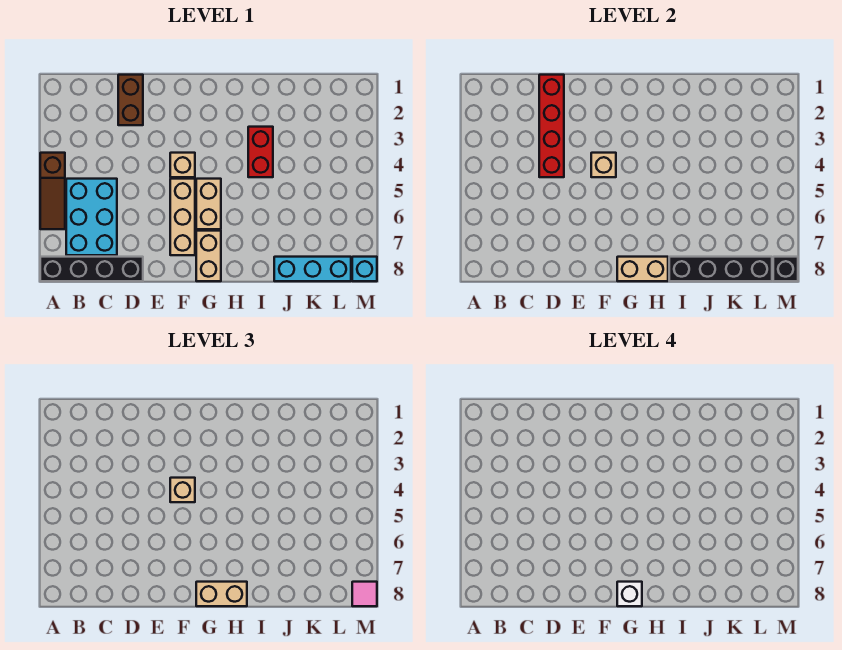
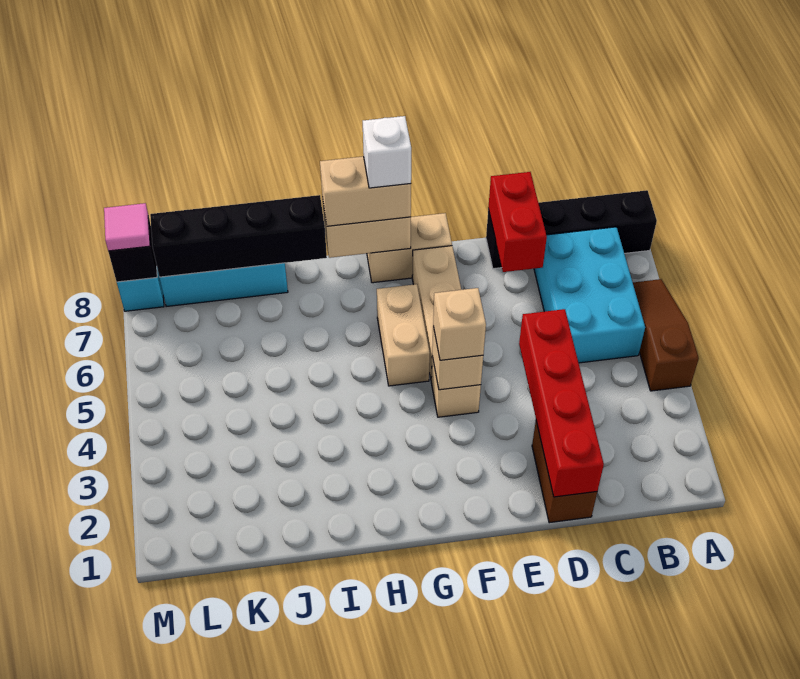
tan 1x2 brick [196,231,221,281] -> tan 1x2 brick turned to [367,213,452,283]
red 1x2 brick [248,127,273,177] -> red 1x2 brick moved to [488,172,547,272]

